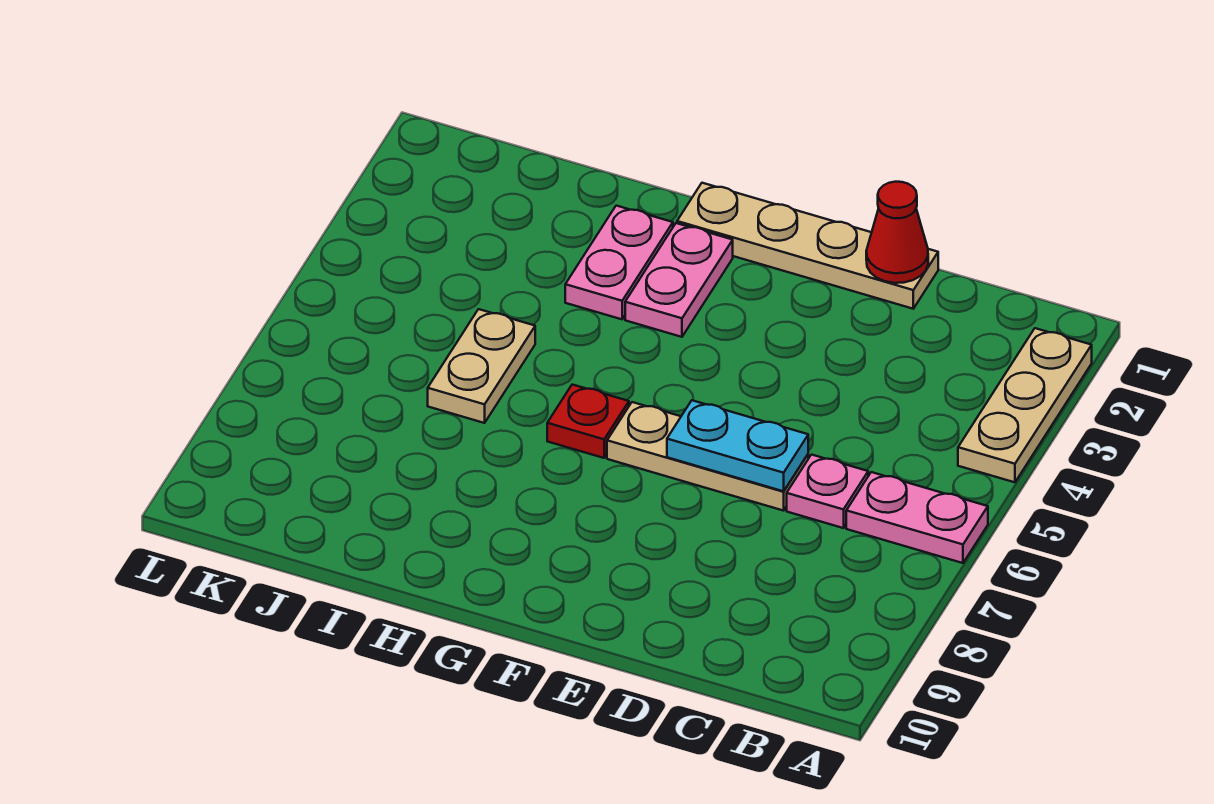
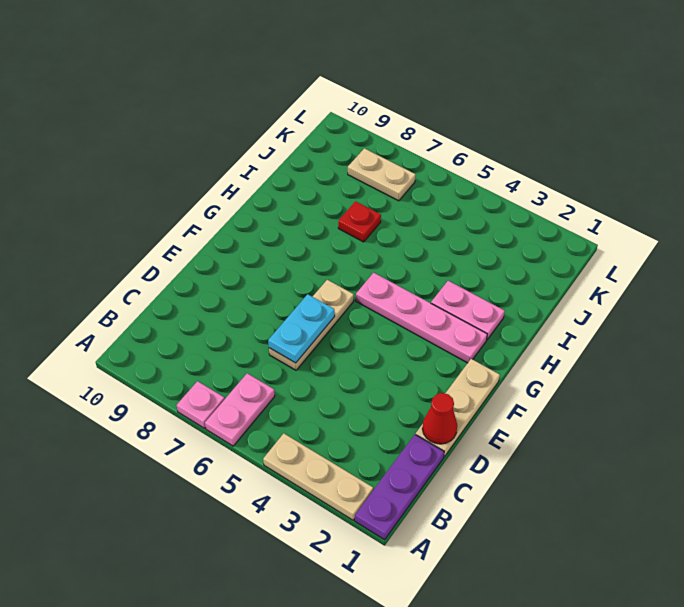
none -> purple 1x3 plate [355,435,444,540]
pink 1x1 plate [787,455,868,528] -> pink 1x1 plate moved to [177,381,225,428]
tan 1x4 plate [677,183,938,309] -> tan 1x3 plate [416,359,500,457]
pink 1x2 plate [625,223,733,337] -> pink 1x4 plate [356,273,487,363]
red 1x1 plate [547,385,629,458] -> red 1x1 plate moved to [338,201,381,242]
tan 1x2 plate [428,309,535,423] -> tan 1x2 plate moved to [348,148,416,201]

